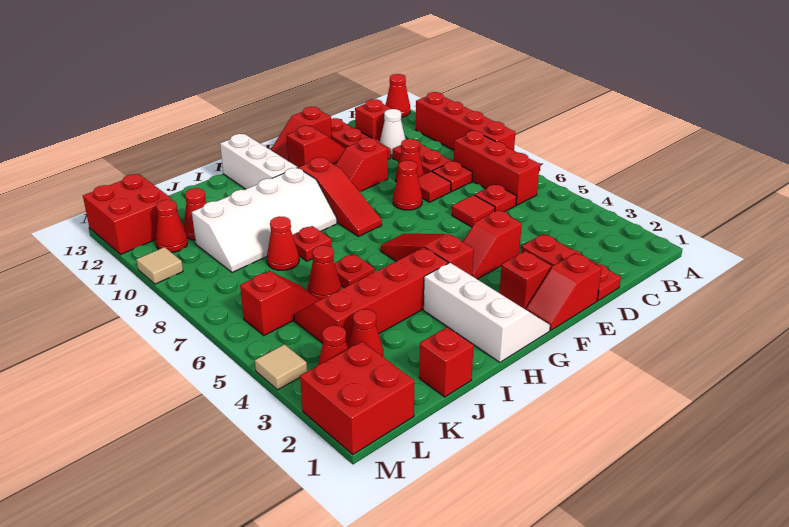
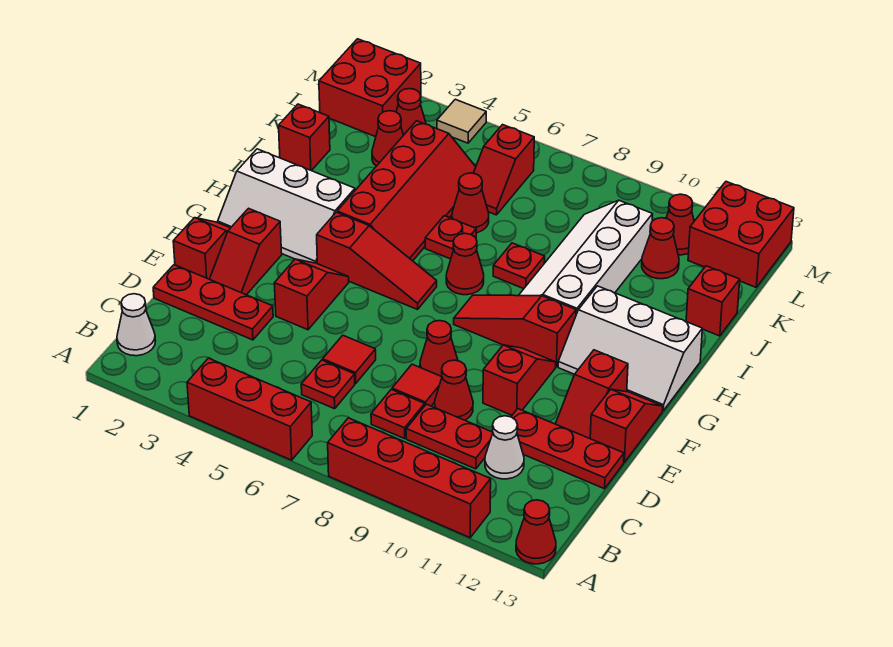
none -> white 1x1 cone [117,294,156,356]
red 1x3 brick [454,131,540,205] -> red 1x3 brick moved to [187,358,312,460]
red 1x1 brick [355,99,392,142] -> red 1x1 brick moved to [686,266,740,336]
red 1x1 cone [267,216,299,270] -> red 1x1 cone moved to [446,233,484,295]
tan 1x1 tile [136,247,183,284] -> none

